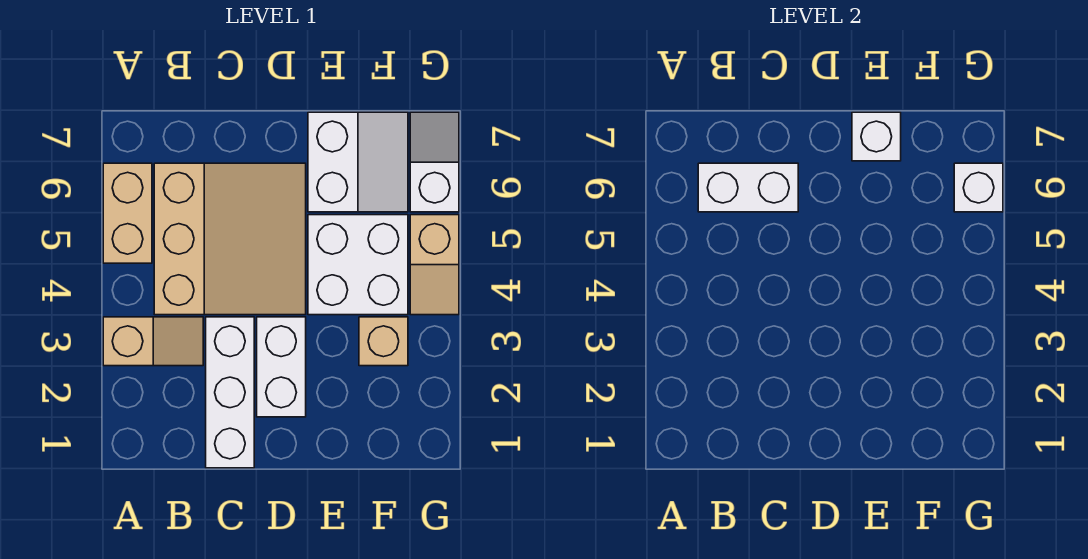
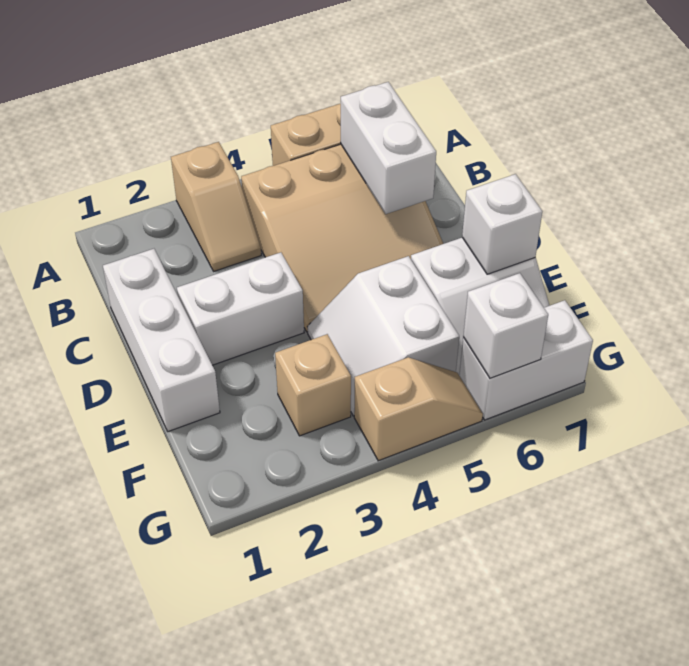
white 1x3 brick [206,317,254,468] -> white 1x3 brick turned to [103,249,220,431]
white 2x2 brick [308,215,408,315] -> white 2x2 slope [308,256,459,416]
tan 1x2 slope [410,215,459,315] -> tan 1x2 slope turned to [354,357,483,461]
white 1x2 slope [410,112,459,212] -> white 1x2 brick [459,300,593,420]

